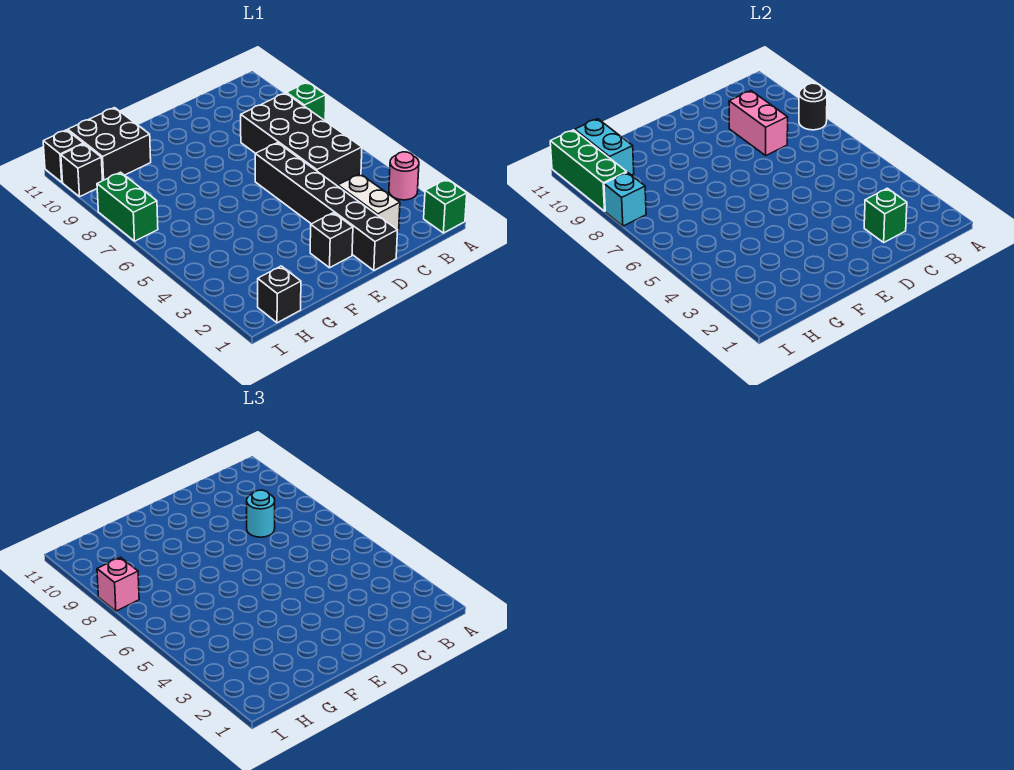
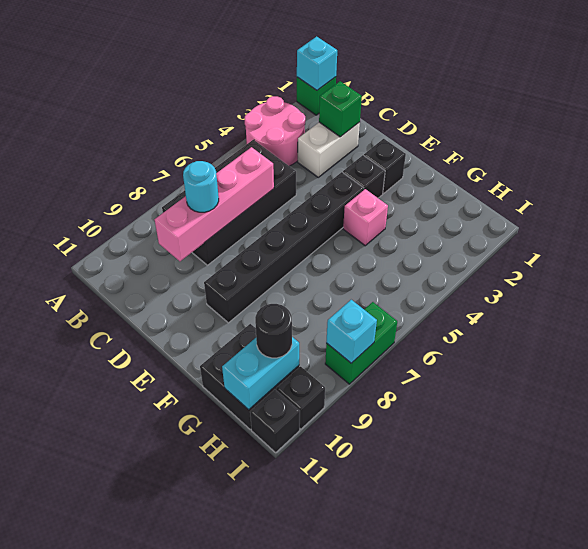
none -> cyan 1x1 brick [297,36,337,90]
pink 1x1 round brick [389,152,419,200] -> pink 2x2 round brick [245,96,305,166]
green 1x1 brick [286,82,326,121] -> none
black 1x1 round brick [799,83,827,130] -> black 1x1 round brick moved to [255,304,292,358]
pink 1x2 brick [729,91,788,155] -> pink 1x4 brick [155,147,274,261]
black 1x6 brick [255,143,398,270] -> black 1x6 brick moved to [204,172,364,323]
black 1x1 brick [258,266,301,323] -> black 1x1 brick moved to [343,155,385,198]
pink 1x1 brick [97,557,139,611] -> pink 1x1 brick moved to [343,189,388,246]
green 1x3 brick [550,130,627,211] -> none

